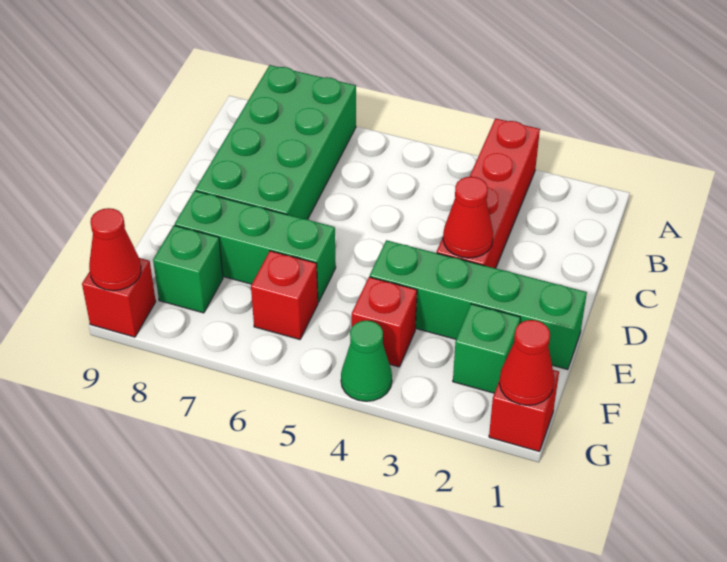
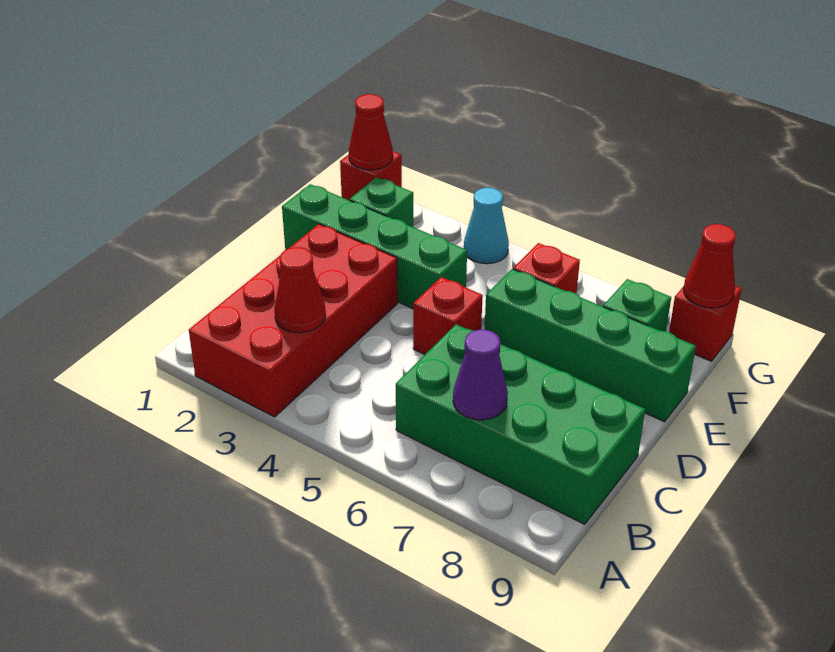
red 1x4 brick [437,118,540,268] -> red 2x4 brick [189,224,398,417]
green 2x4 brick [195,65,356,219] -> green 2x4 brick turned to [396,324,645,524]
none -> purple 1x1 cone [453,330,508,420]
red 1x1 cone [443,177,493,258] -> red 1x1 cone moved to [274,247,326,333]
green 1x3 brick [175,191,336,302] -> green 1x4 brick [484,269,696,422]
red 1x1 brick [352,277,417,367] -> red 1x1 brick moved to [413,277,483,354]
green 1x1 cone [341,320,392,401] -> cyan 1x1 cone [464,188,509,264]

